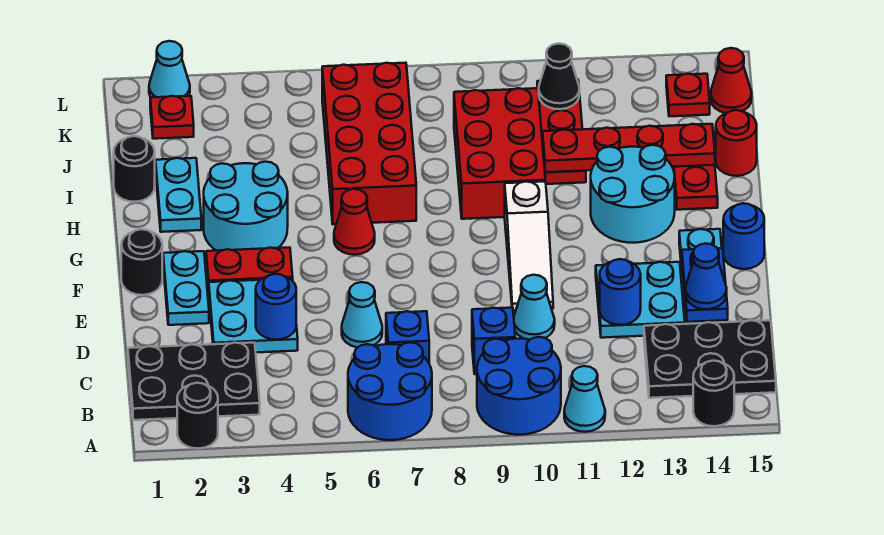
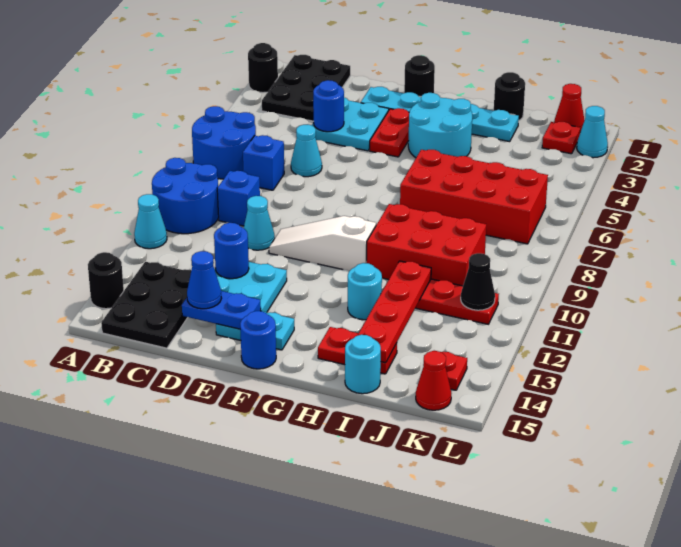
red 1x1 cone [334,189,375,255] -> red 1x1 cone moved to [554,84,585,132]
cyan 2x2 round brick [591,145,675,243] -> cyan 1x1 round brick [348,263,382,320]
red 1x1 round brick [716,110,757,176] -> cyan 1x1 round brick [345,335,381,394]

